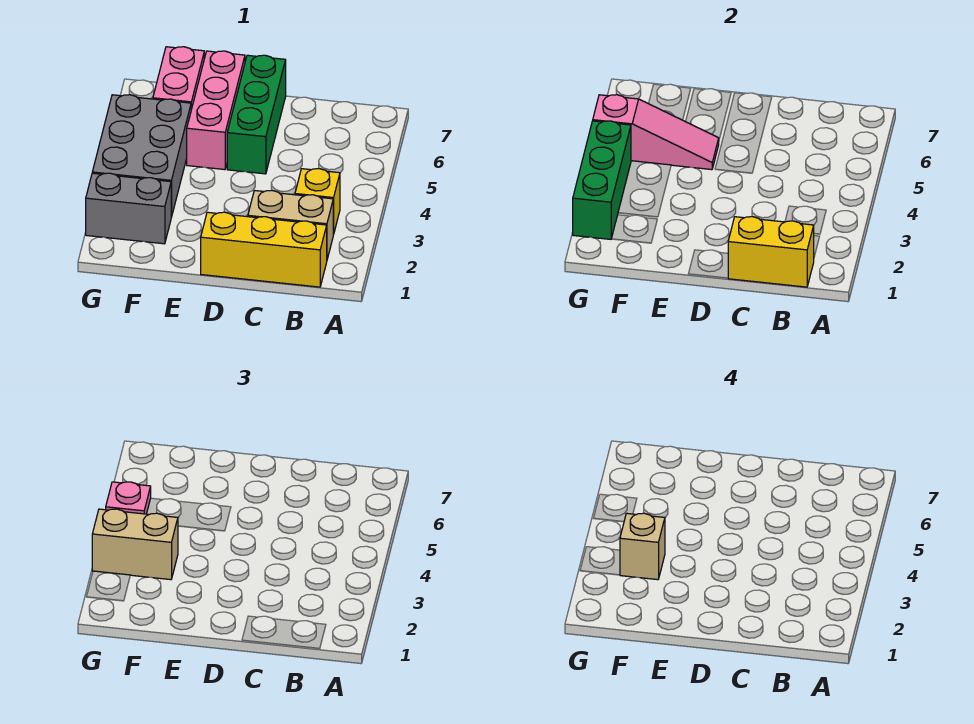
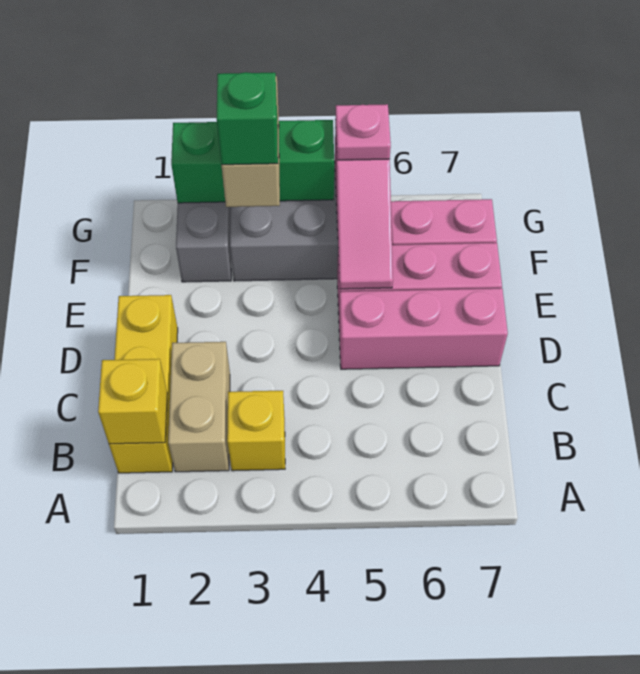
yellow 1x2 brick [728,217,814,287] -> yellow 1x1 brick [98,359,167,444]
green 1x3 brick [227,55,286,174] -> pink 1x3 brick [339,288,508,369]
tan 1x1 brick [620,513,665,580] -> green 1x1 brick [217,72,278,165]

